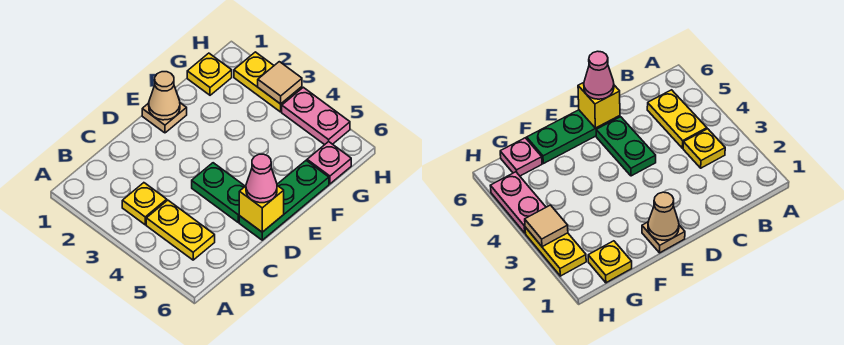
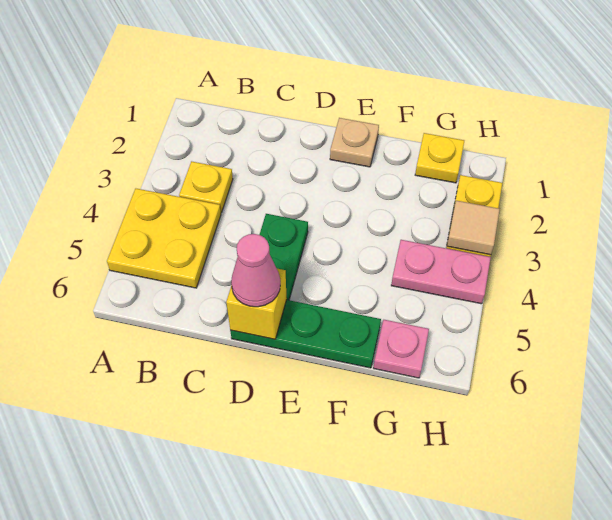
yellow 1x2 plate [146,200,215,260] -> yellow 2x2 plate [107,189,221,288]
tan 1x1 cone [149,72,180,120] -> none
pink 1x2 plate [282,87,350,145] -> pink 1x2 plate turned to [391,240,491,304]

